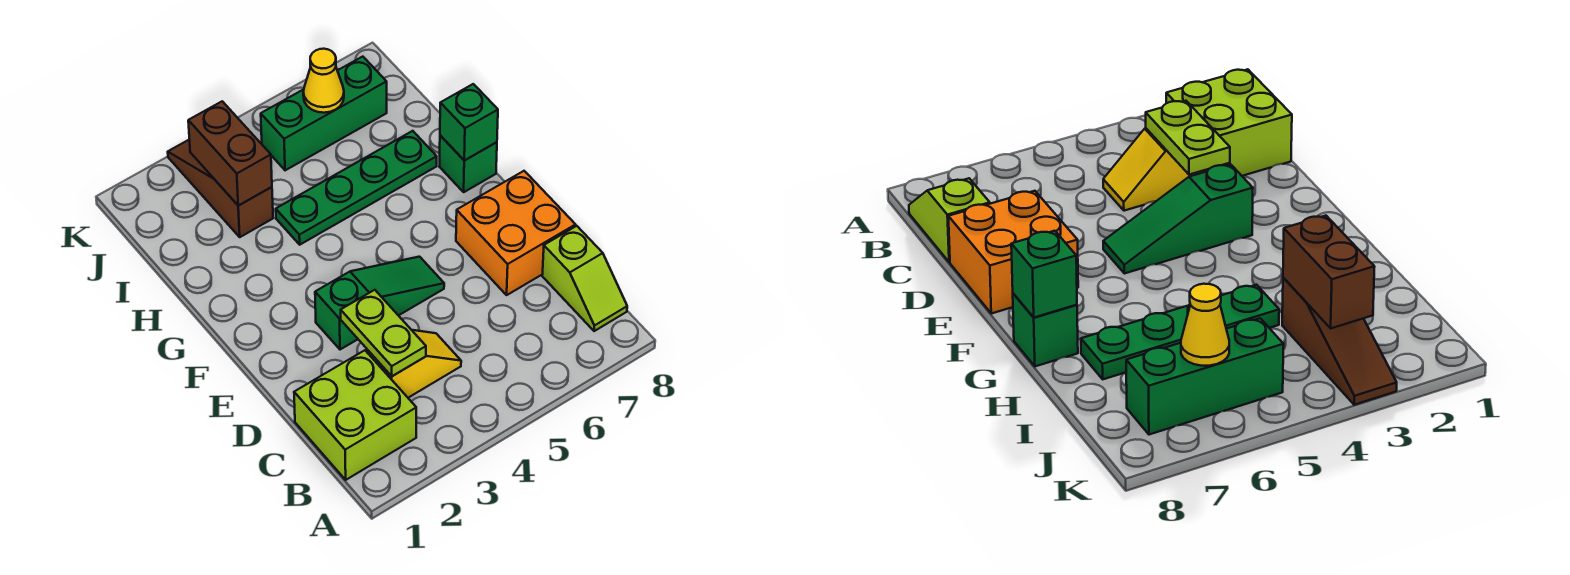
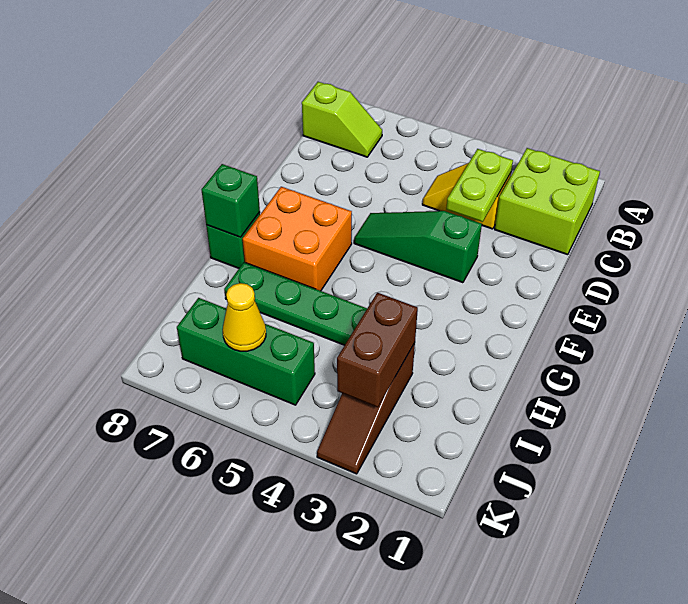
lime 1x2 slope [542,226,627,331] -> lime 1x2 slope turned to [302,82,382,157]
orange 2x2 brick [456,171,576,295] -> orange 2x2 brick moved to [243,187,352,291]

